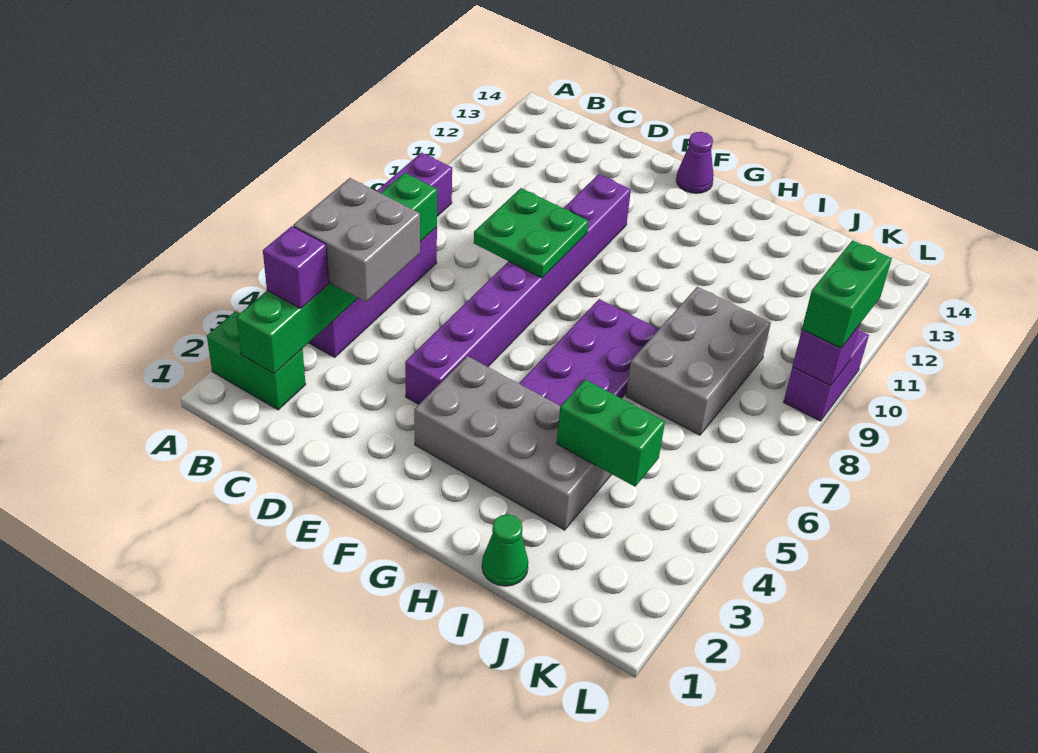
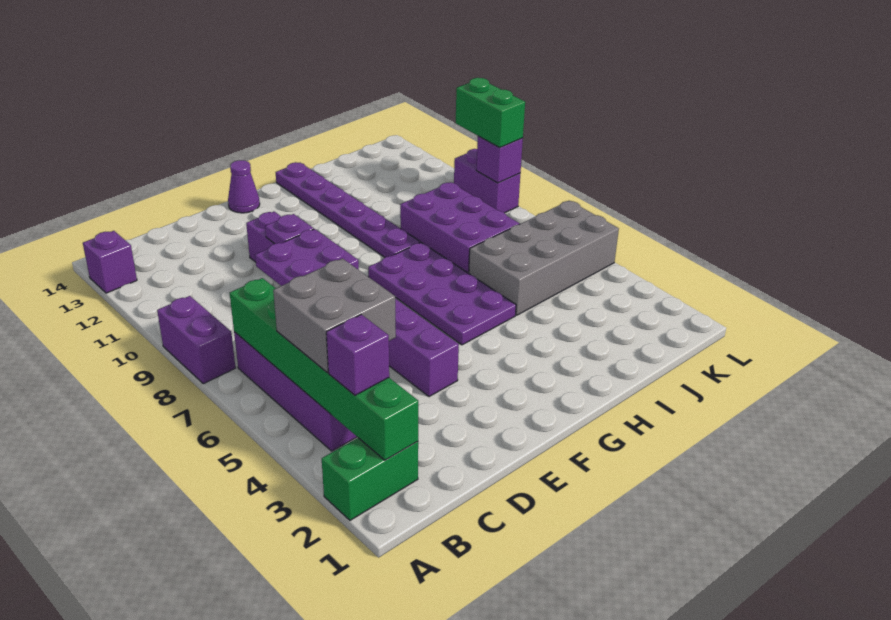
none -> purple 1x1 brick [83,231,137,293]
green 2x2 plate [474,188,588,278] -> purple 2x2 plate [255,229,359,286]
none -> purple 1x1 plate [265,214,314,244]
grey 2x4 brick [414,356,612,530] -> grey 2x4 brick moved to [469,201,619,315]
none -> purple 1x6 plate [276,162,420,257]
green 1x1 cone [482,514,528,586] -> none
green 1x2 brick [557,380,665,487] -> none
grey 2x3 brick [626,287,771,435] -> purple 2x3 brick [400,182,519,273]

